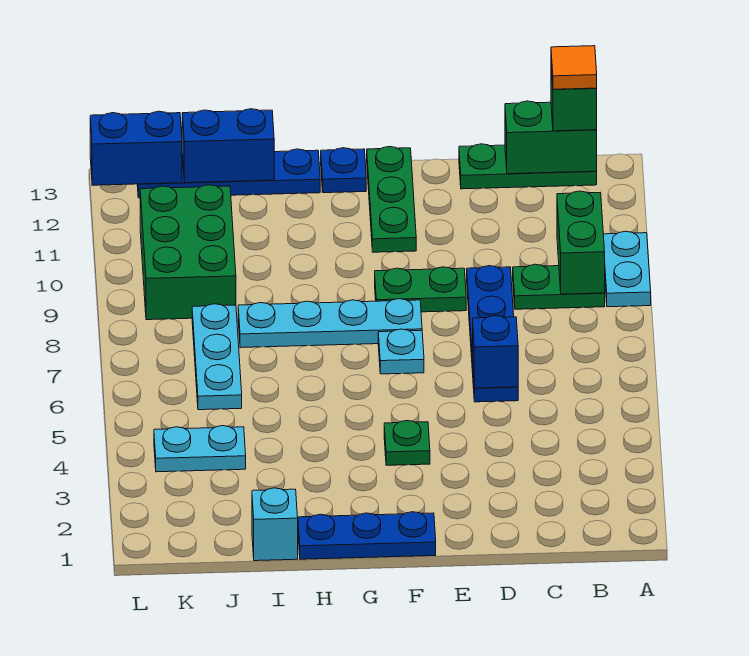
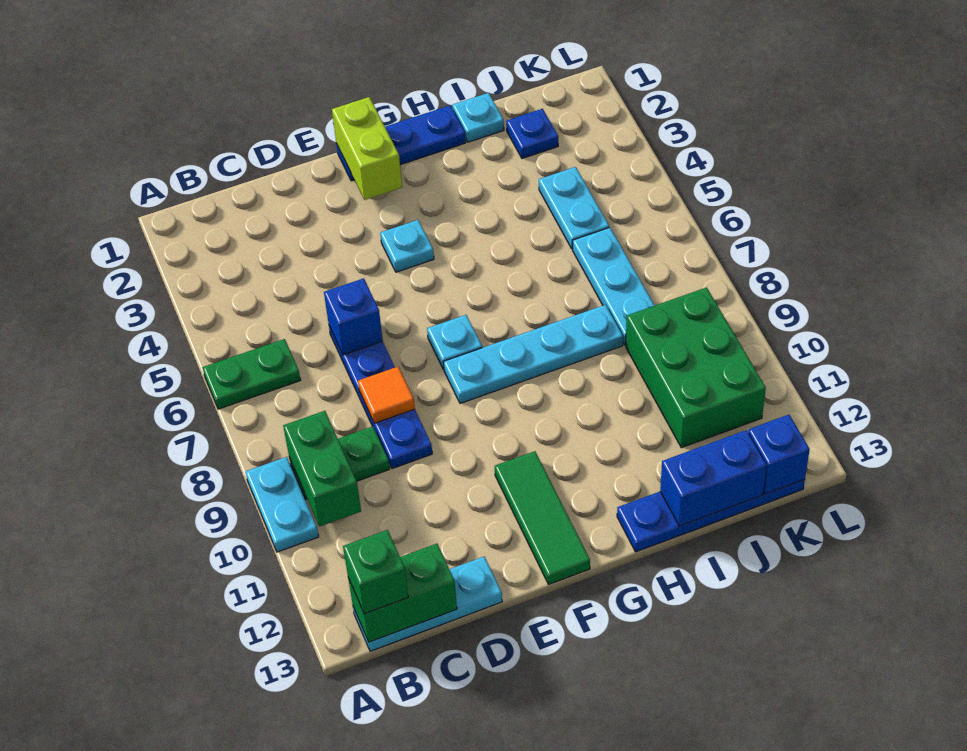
green 1x3 plate [459,144,597,189] -> cyan 1x3 plate [353,557,502,651]
orange 1x1 tile [551,46,597,89] -> orange 1x1 tile moved to [358,367,415,423]
green 1x2 plate [375,267,466,312] -> green 1x2 plate moved to [203,339,300,409]
none -> lime 1x2 brick [332,97,402,200]
green 1x1 plate [384,420,430,465] -> cyan 1x1 plate [380,220,434,272]
green 1x3 plate [367,147,416,252] -> green 1x3 tile [495,451,590,584]
blue 1x1 plate [321,148,366,193] -> blue 1x1 plate moved to [506,109,558,159]
cyan 1x1 brick [252,488,298,561] -> cyan 1x1 plate [452,93,504,142]
cyan 1x2 plate [154,426,246,472] -> cyan 1x2 plate turned to [539,167,609,249]
blue 1x2 brick [90,111,182,185] -> blue 1x1 brick [748,415,810,494]

